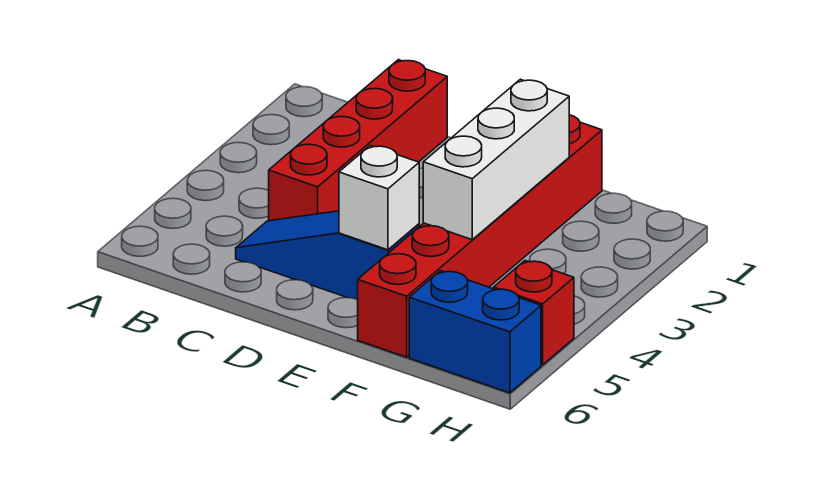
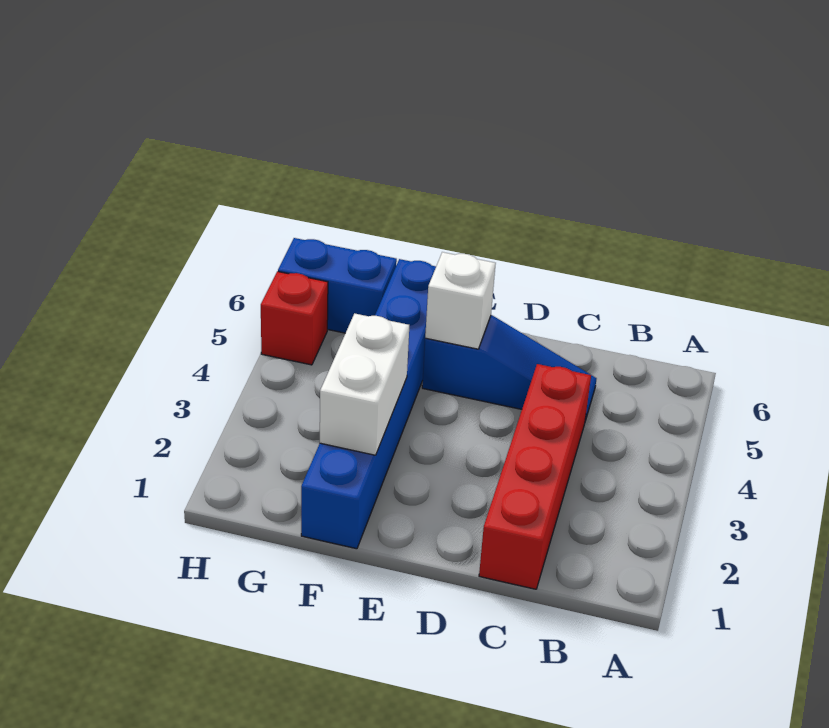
red 1x6 brick [358,115,602,357] -> blue 1x6 brick [301,259,436,549]
white 1x3 brick [423,79,569,239] -> white 1x2 brick [320,313,409,455]

